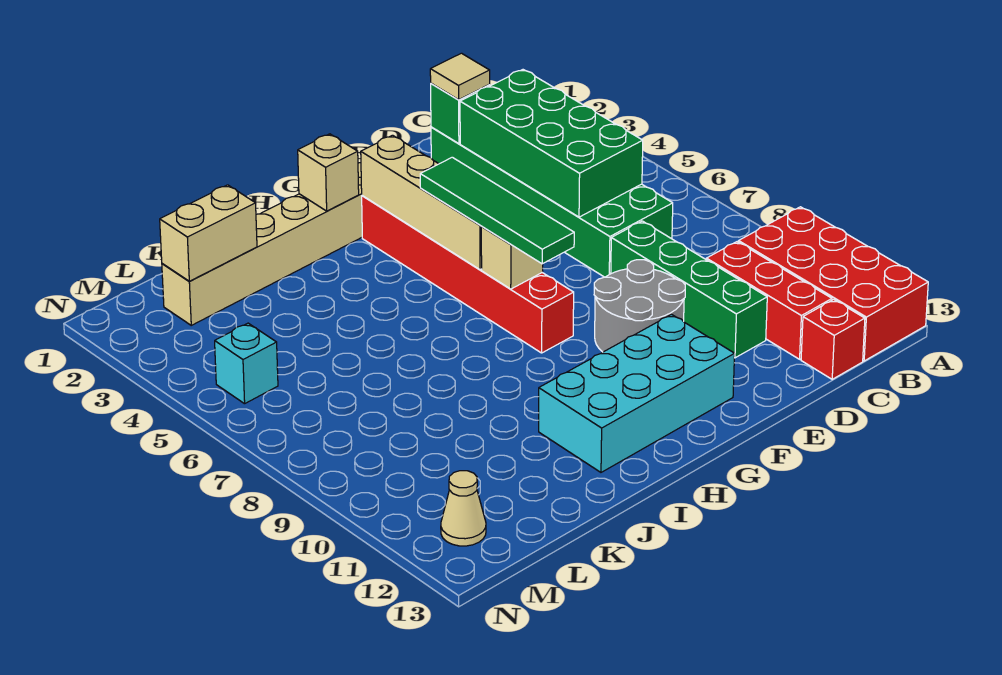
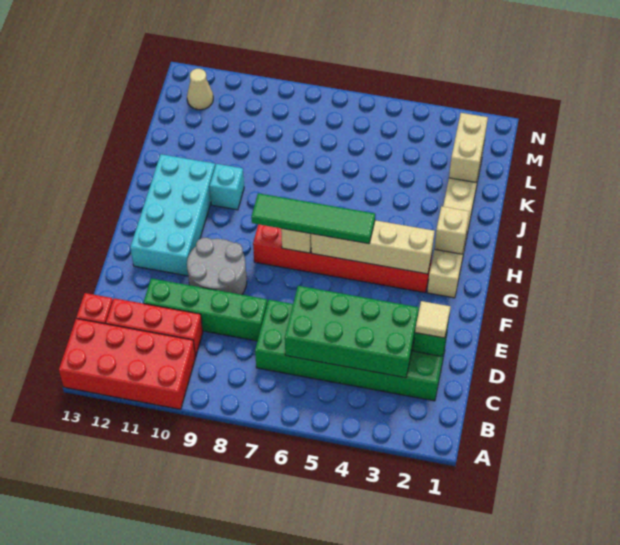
cyan 1x1 brick [215,323,278,404] -> cyan 1x1 brick moved to [210,164,244,210]

